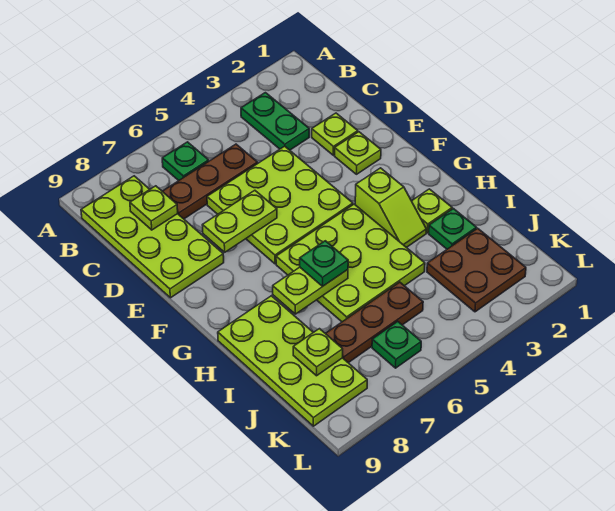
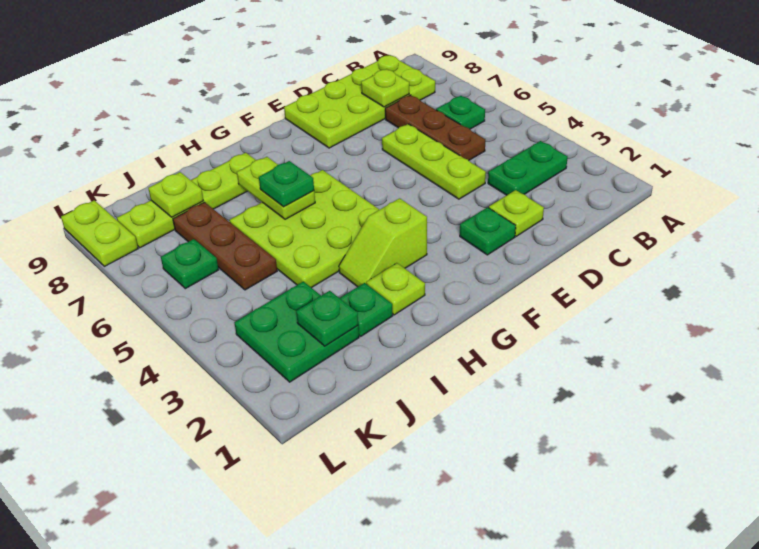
lime 3x3 plate [207,146,353,264] -> lime 1x3 plate [382,124,486,199]
lime 1x1 plate [335,132,381,174] -> green 1x1 plate [460,207,516,255]
lime 1x2 plate [202,190,277,252] -> lime 1x2 plate moved to [61,200,138,266]
lime 2x4 plate [218,296,367,426] -> lime 1x4 plate [117,153,255,248]
brown 2x2 plate [427,228,526,312] -> green 2x2 plate [234,281,359,382]
none -> green 1x1 plate [296,291,358,346]

